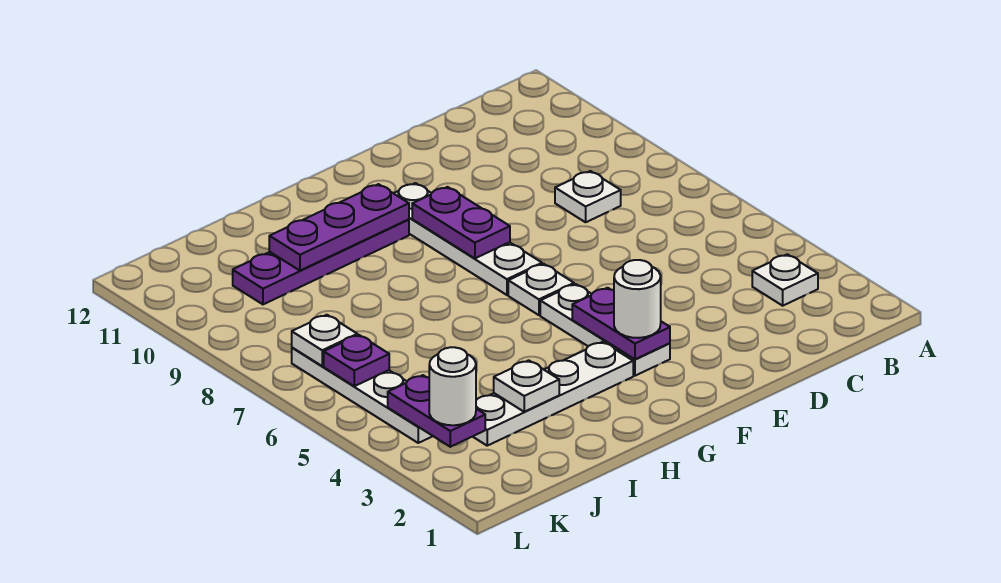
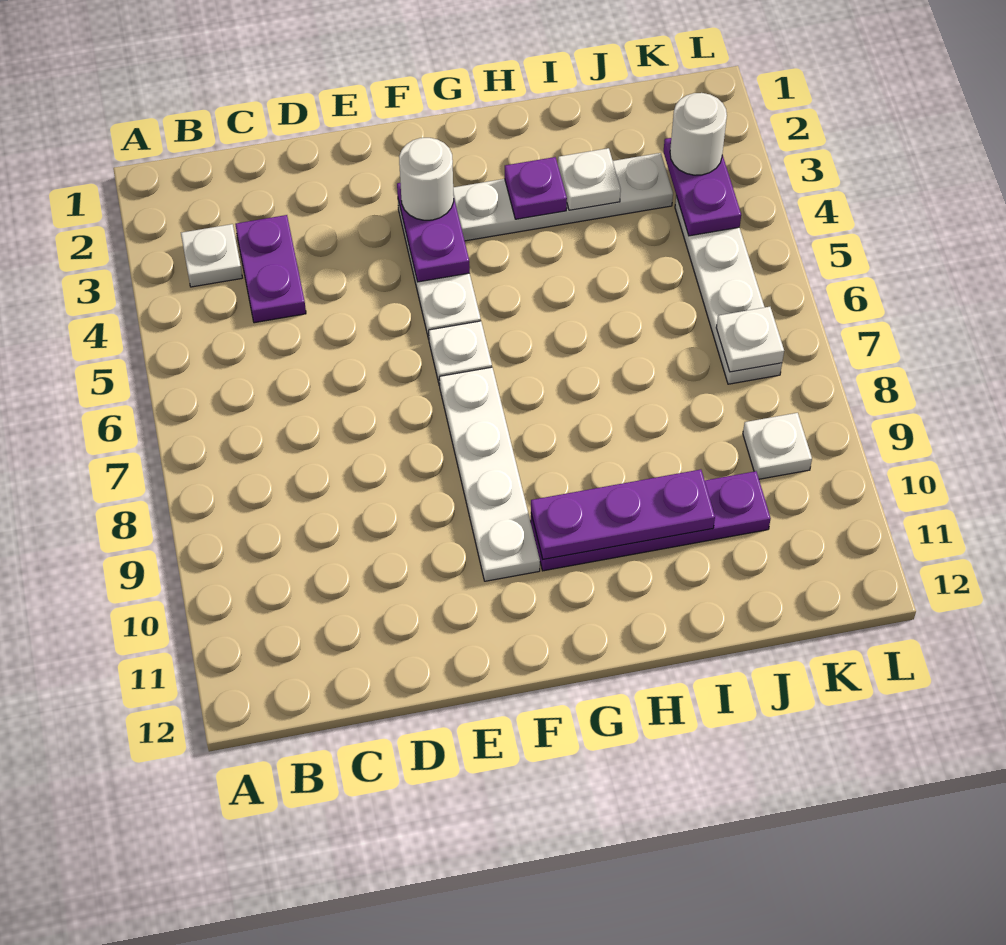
white 1x1 plate [555,171,621,222] -> white 1x1 plate moved to [743,413,812,479]
purple 1x2 plate [412,187,510,258] -> purple 1x2 plate moved to [235,215,306,323]
purple 1x1 plate [324,335,389,386] -> purple 1x1 plate moved to [505,157,567,219]

